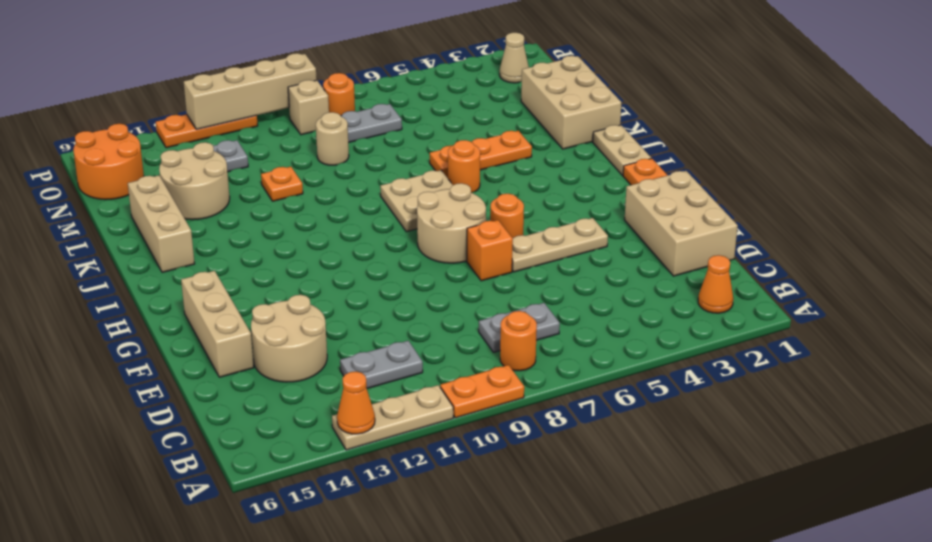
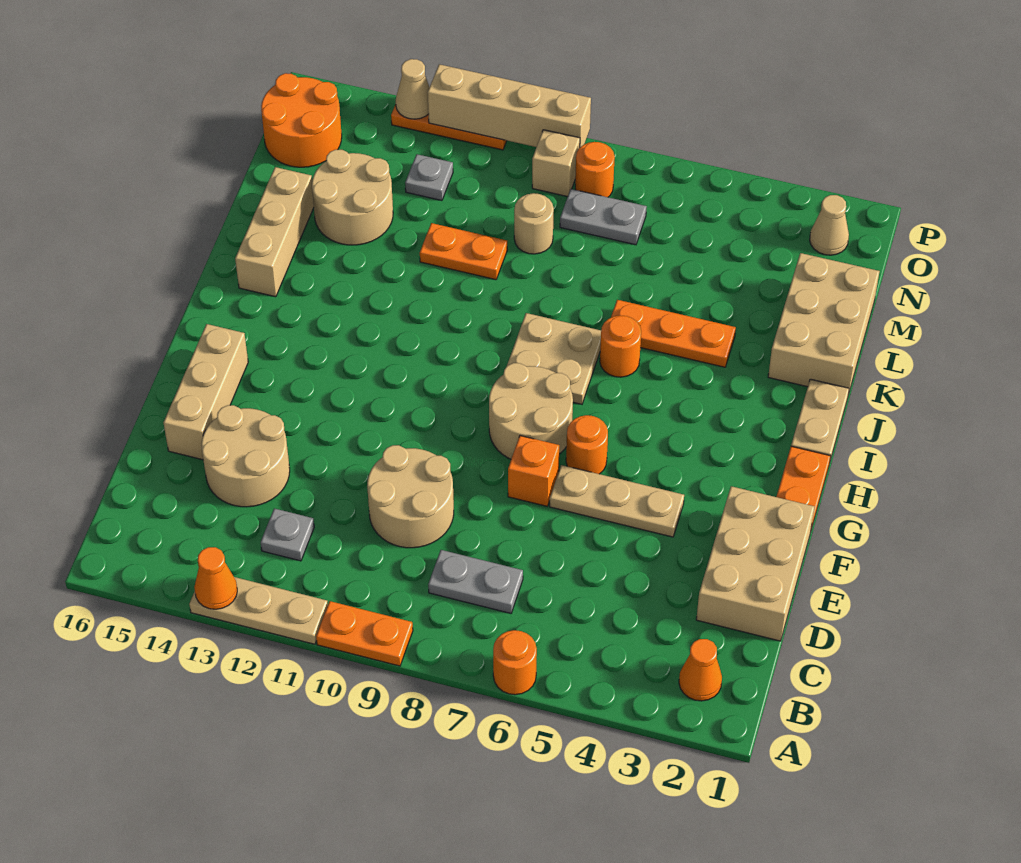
orange 1x1 round brick [500,311,537,371] -> orange 1x1 round brick moved to [493,630,537,695]
grey 1x2 plate [340,341,423,388] -> grey 1x1 plate [261,509,314,561]
none -> tan 2x2 round brick [367,445,454,548]
orange 1x1 plate [261,167,303,201] -> orange 1x2 plate [420,223,507,280]
none -> tan 1x1 cone [396,59,430,119]

